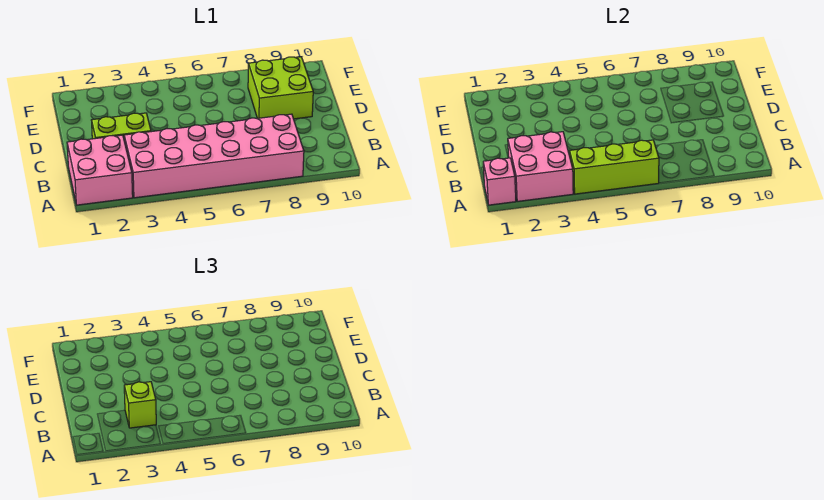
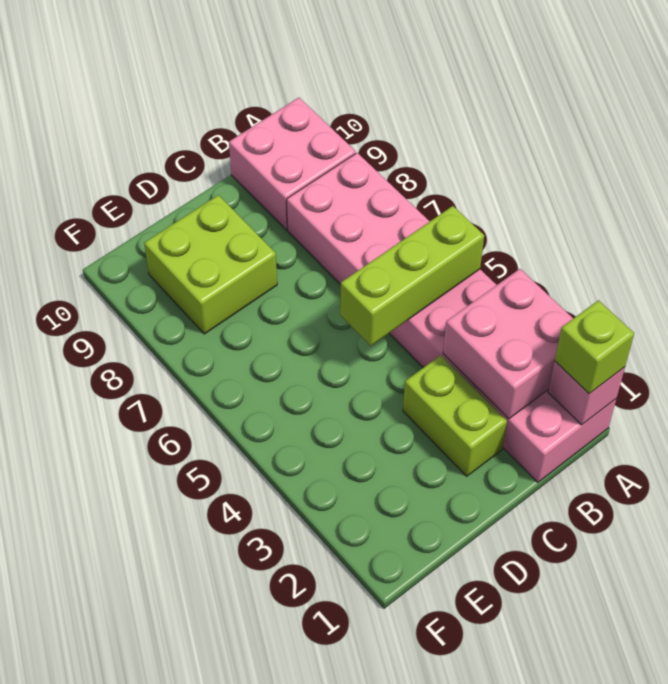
lime 1x3 brick [570,140,659,194] -> lime 1x3 brick turned to [340,206,484,346]
none -> pink 2x2 brick [229,98,356,230]
lime 1x1 brick [124,382,156,428] -> lime 1x1 brick moved to [555,300,634,394]

